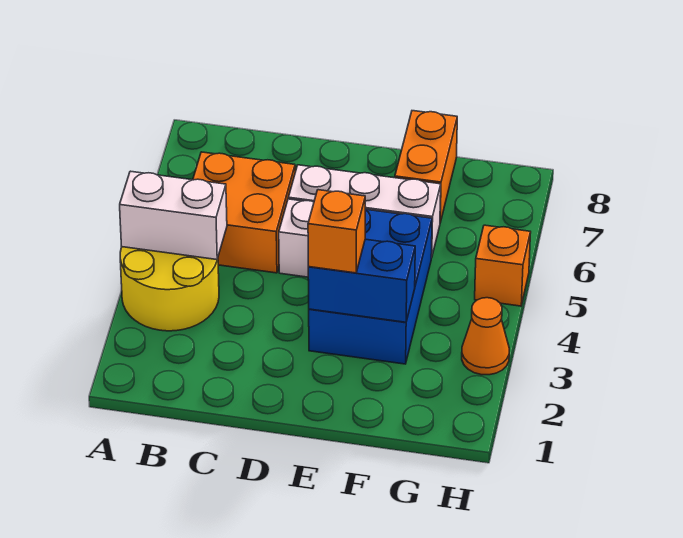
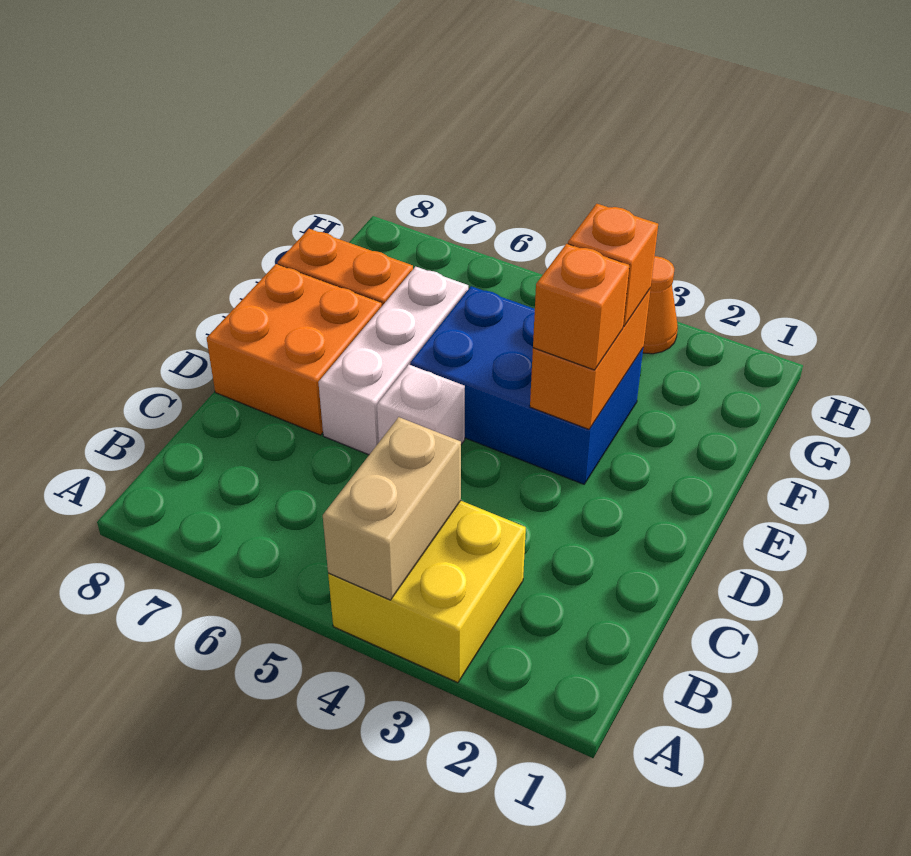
yellow 2x2 round brick [120,247,219,331] -> yellow 2x2 brick [328,501,526,683]
white 1x2 brick [120,171,227,260] -> tan 1x2 brick [323,417,461,600]
orange 2x2 brick [193,152,295,273] -> orange 2x2 brick moved to [207,264,382,435]
blue 1x2 brick [308,239,415,322] -> orange 1x2 brick [530,288,651,429]
orange 1x1 brick [475,225,531,306] -> orange 1x1 brick moved to [568,204,658,326]

